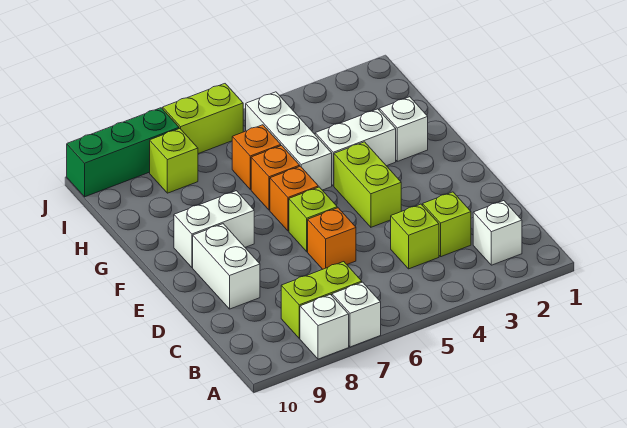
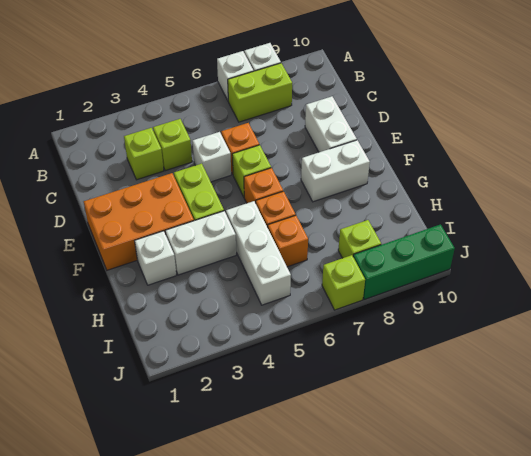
white 1x1 brick [473,201,522,265] -> white 1x1 brick moved to [192,132,231,182]
none -> orange 2x3 brick [84,173,194,270]
lime 1x2 brick [163,84,243,154] -> lime 1x1 brick [322,255,365,310]

